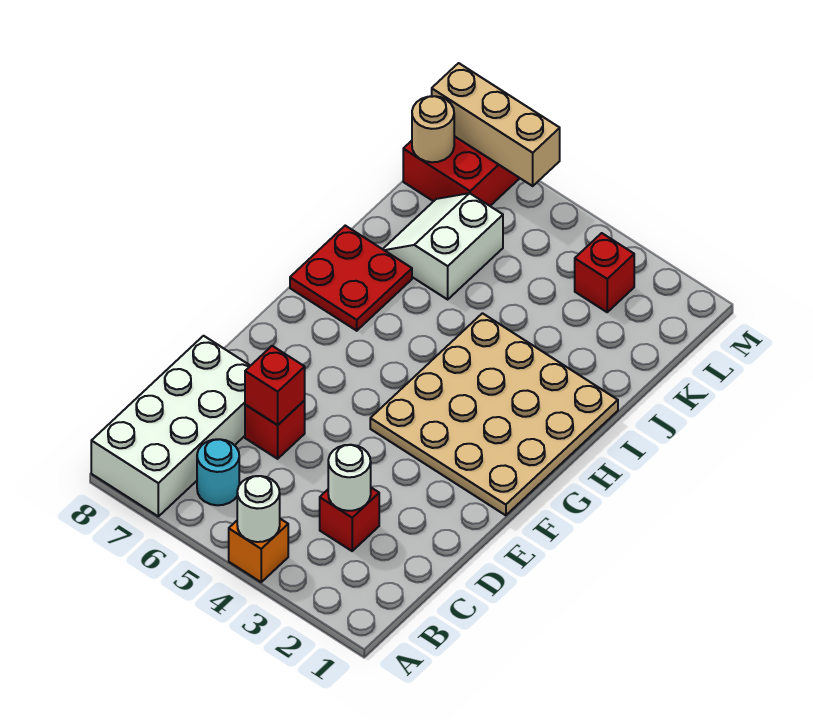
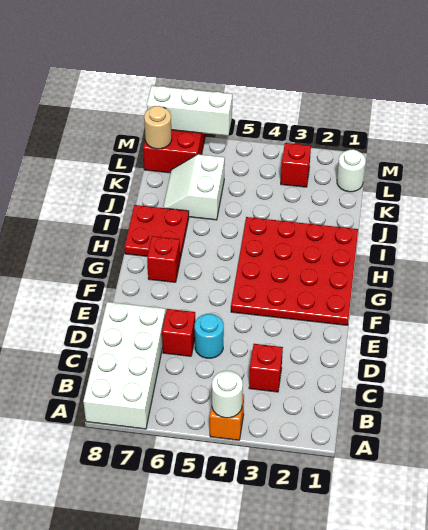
cyan 1x1 round brick [197,439,239,505] -> cyan 1x1 round brick moved to [195,314,224,358]
white 1x1 round brick [328,445,371,511] -> white 1x1 round brick moved to [337,149,366,192]
red 1x1 brick [245,346,305,425] -> red 1x1 brick moved to [147,236,180,282]
tan 4x4 plate [370,313,618,515] -> red 4x4 plate [231,217,358,325]
tan 1x3 brick [432,63,560,186] -> white 1x3 brick [147,86,232,136]

